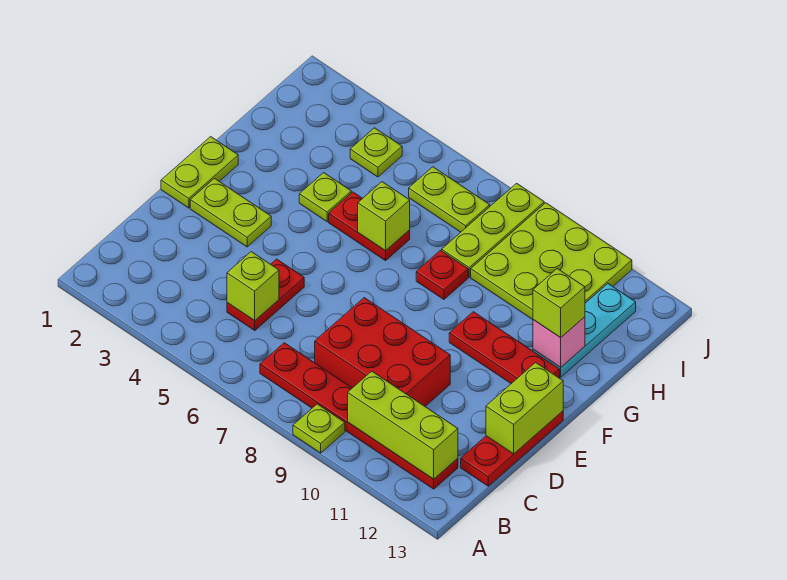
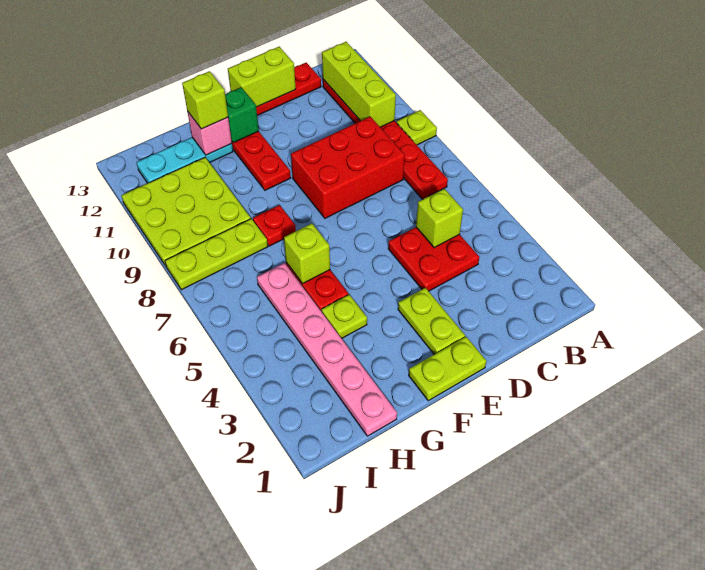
red 1x2 plate [227,259,304,330] -> red 2x2 plate [388,227,479,291]
red 2x3 brick [315,298,450,406] -> red 2x3 brick turned to [291,117,405,218]
none -> green 1x1 brick [225,88,259,143]
none -> pink 1x6 plate [257,263,397,436]
lime 1x1 plate [350,128,402,177] -> none
lime 1x2 plate [409,167,490,232] -> none

